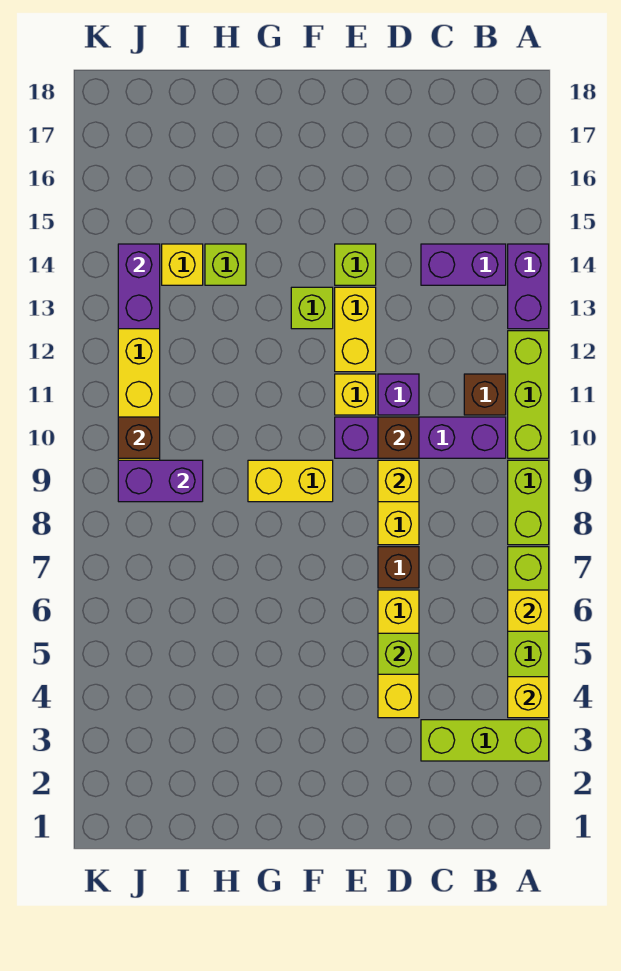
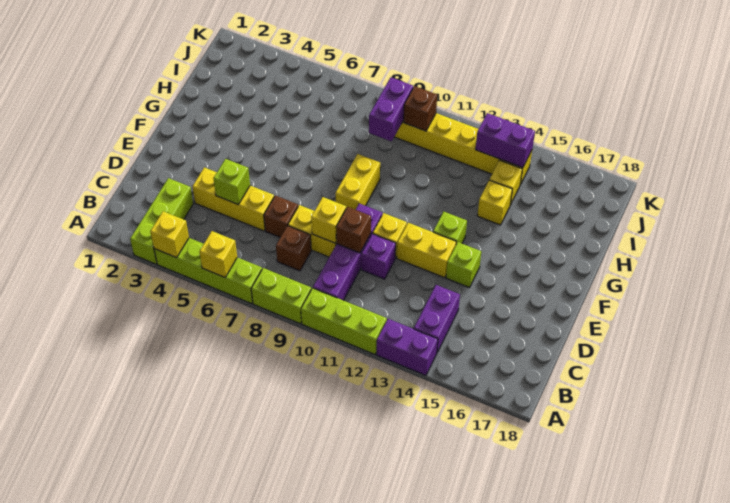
brown 1x1 brick [464,374,506,415] -> brown 1x1 brick moved to [276,226,311,271]
lime 1x1 brick [205,244,246,285] -> yellow 1x1 brick [477,180,512,225]

